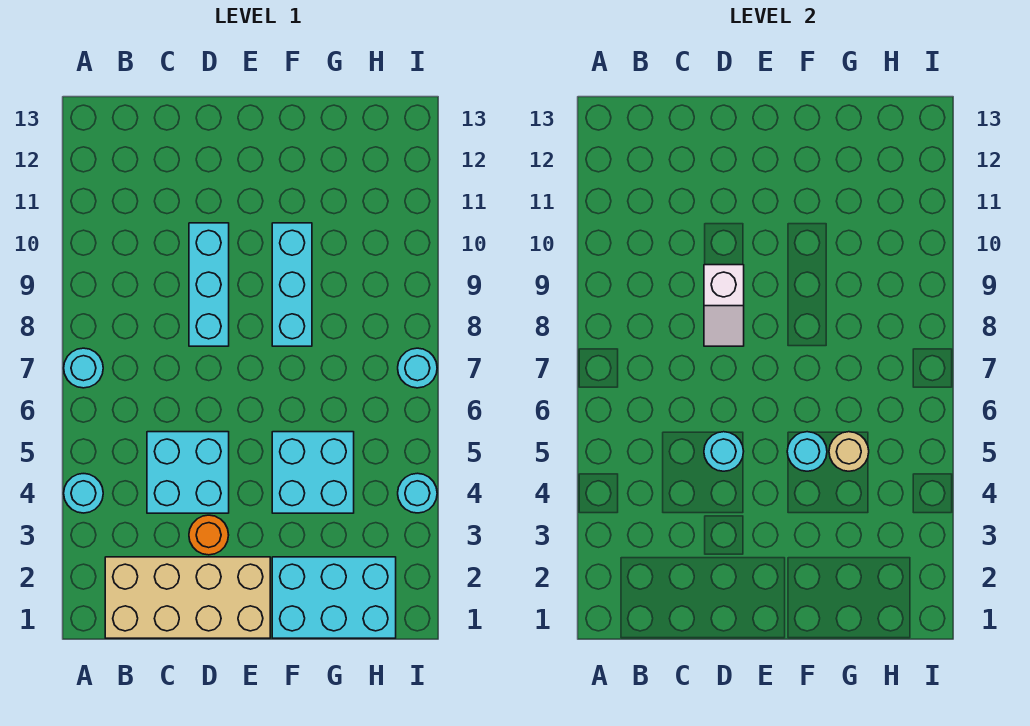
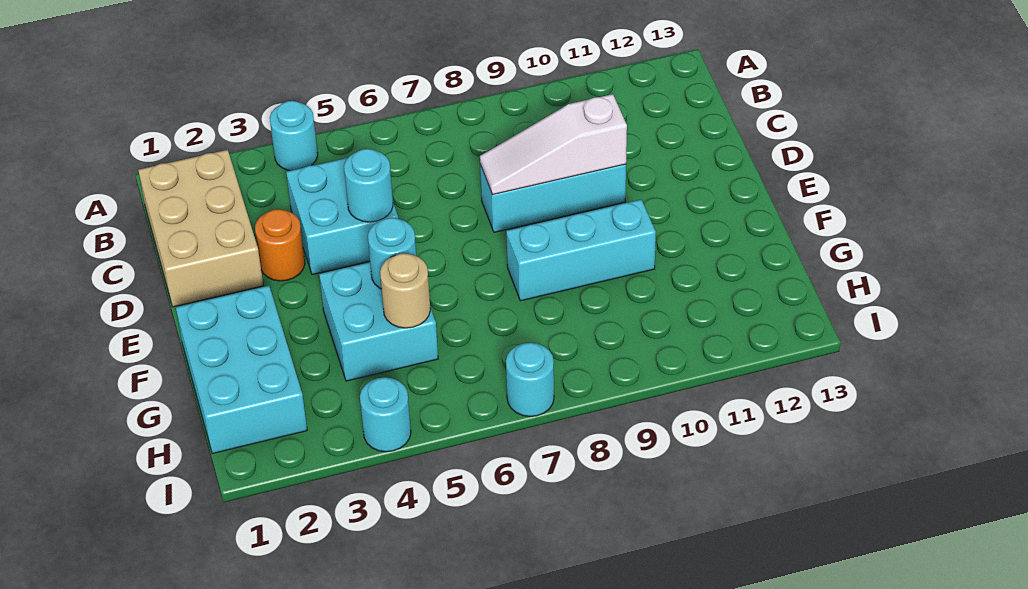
cyan 1x1 round brick [64,348,103,388] -> none
tan 2x4 brick [105,557,270,638] -> tan 2x3 brick [138,150,263,307]
white 1x2 slope [704,265,744,346] -> white 1x3 slope [480,94,627,195]

